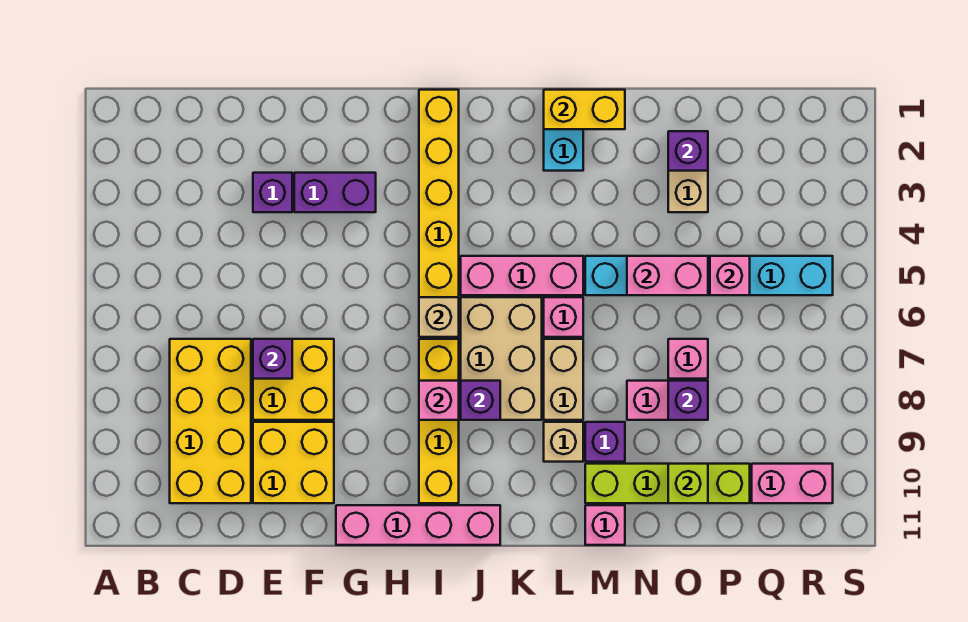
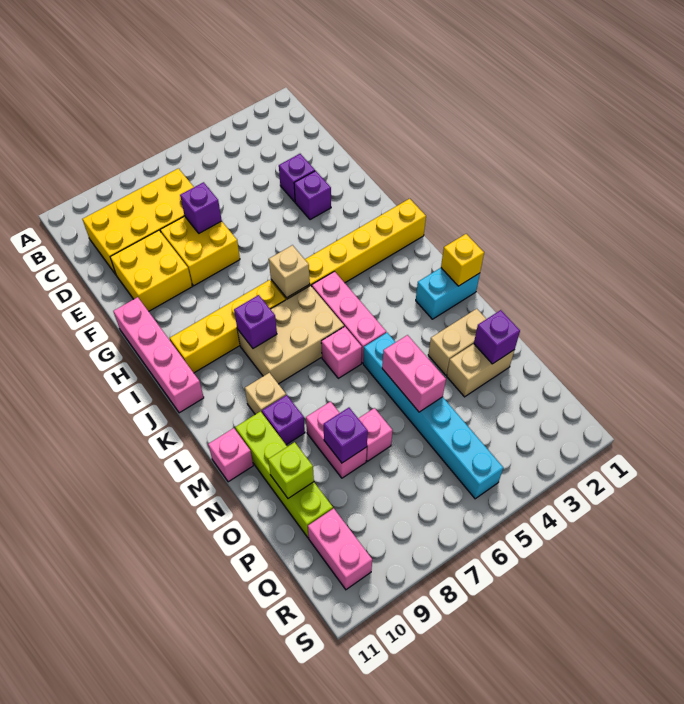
purple 1x2 brick [294,173,376,212] -> purple 1x1 brick [294,171,331,220]
pink 1x1 brick [419,381,459,420] -> none
yellow 1x2 brick [544,90,625,129] -> yellow 1x1 brick [441,234,484,286]
tan 1x2 brick [544,339,583,420] -> tan 1x2 brick moved to [428,309,486,375]
pink 1x1 brick [710,256,750,295] -> none

